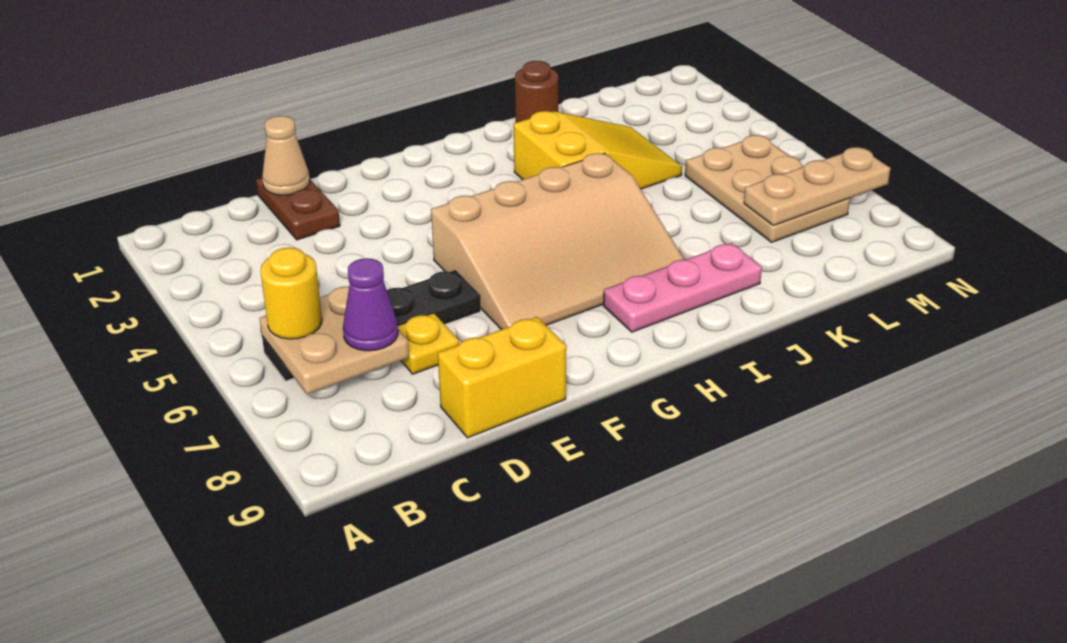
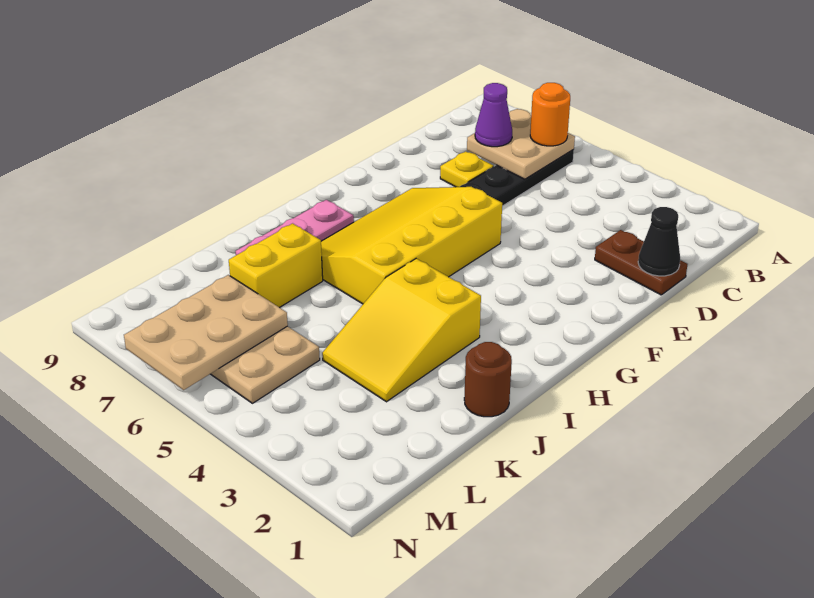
yellow 1x1 round brick [261,248,322,339] -> orange 1x1 round brick [530,83,570,146]
tan 1x1 cone [262,116,310,195] -> black 1x1 cone [638,207,680,276]
yellow 1x2 brick [438,317,566,438] -> yellow 1x2 brick moved to [229,223,323,308]
tan 3x4 slope [431,153,685,330] -> yellow 3x4 slope [321,187,502,304]
tan 1x3 plate [744,147,890,226] -> tan 2x3 plate [124,275,288,390]

